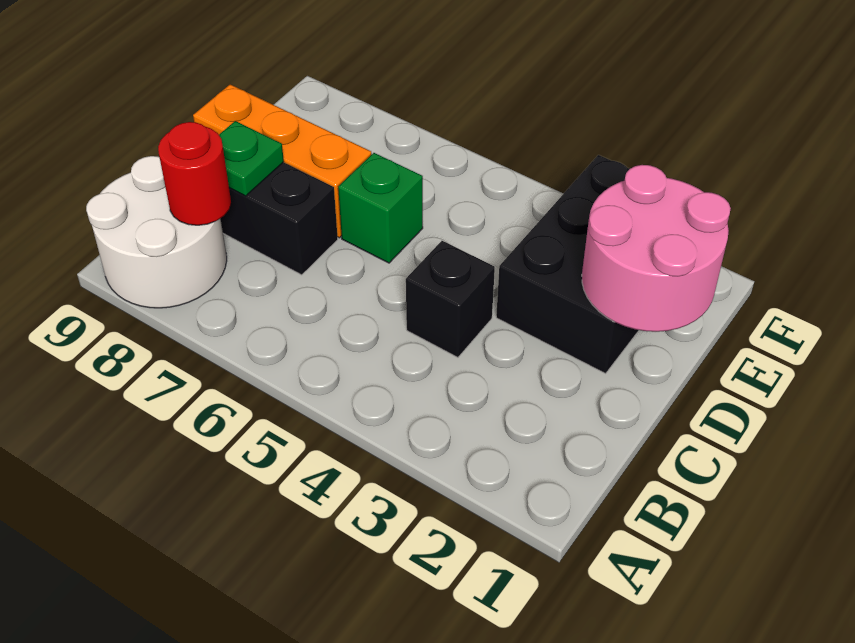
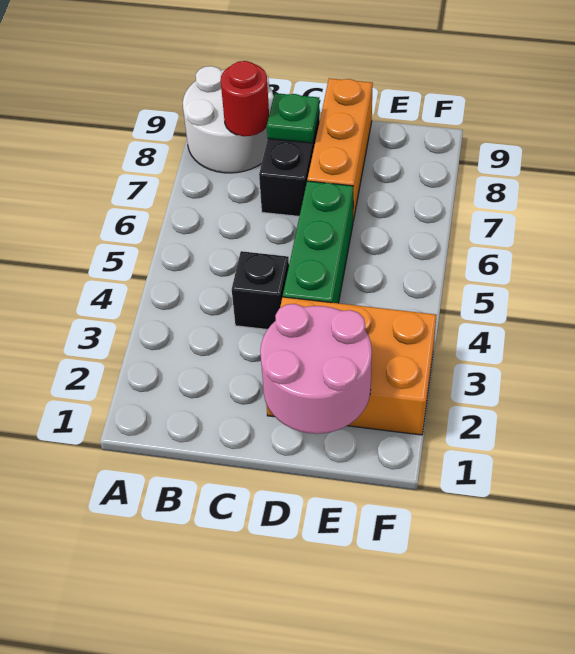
black 2x3 brick [496,155,639,373] -> orange 2x3 brick [266,297,436,435]
green 1x1 brick [338,153,423,263] -> green 1x3 brick [283,181,353,303]

